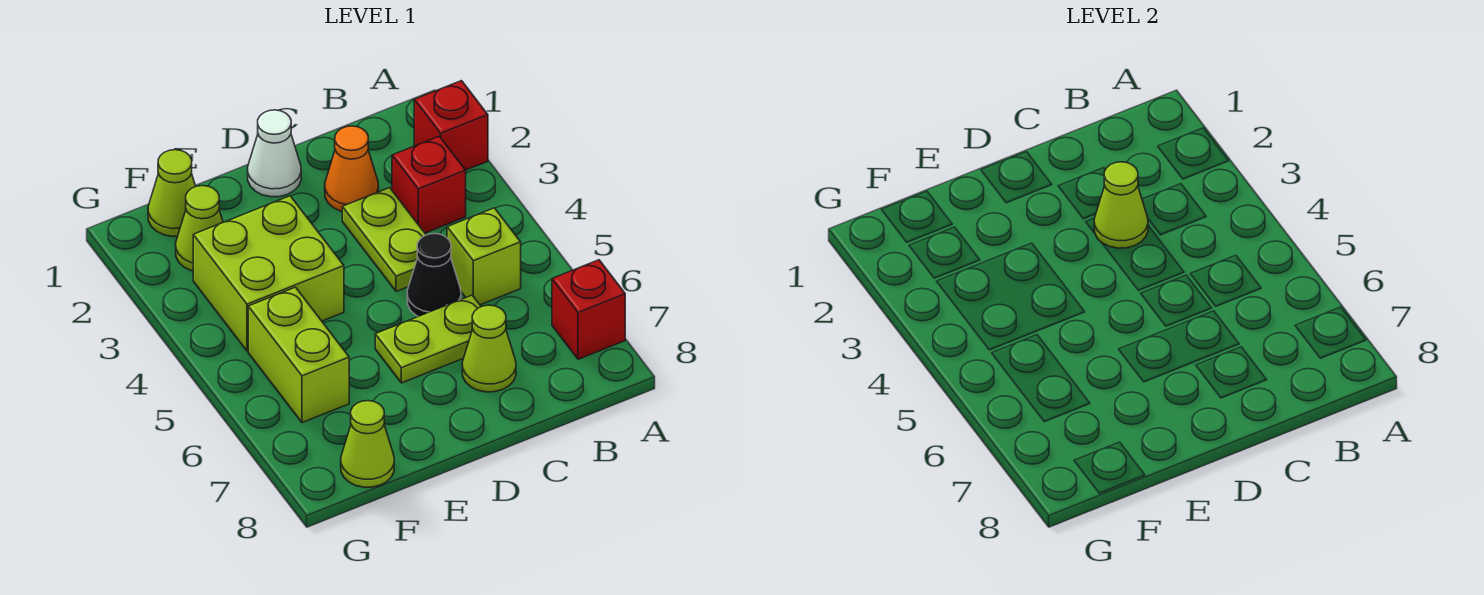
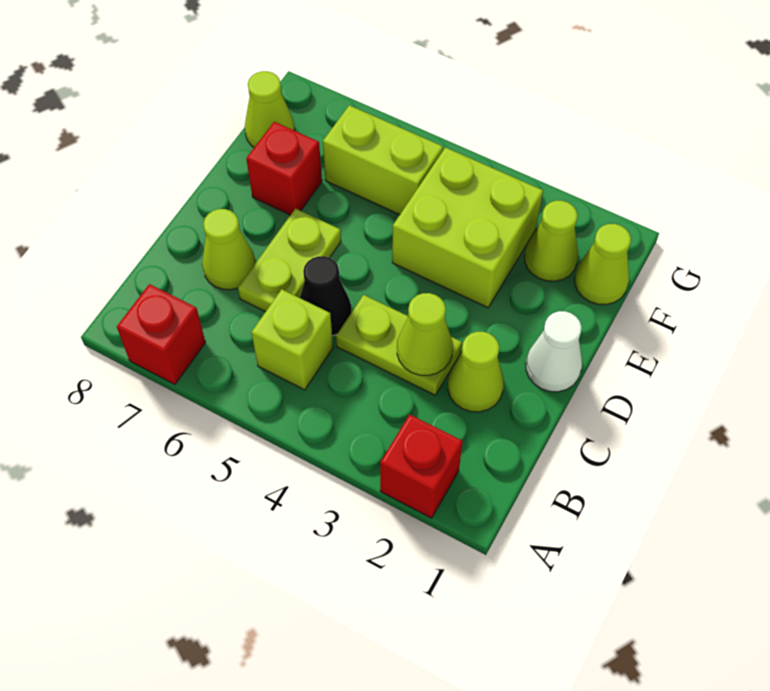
red 1x1 brick [392,136,466,233] -> red 1x1 brick moved to [246,122,322,215]
orange 1x1 cone [325,126,378,211] -> lime 1x1 cone [448,332,504,412]

